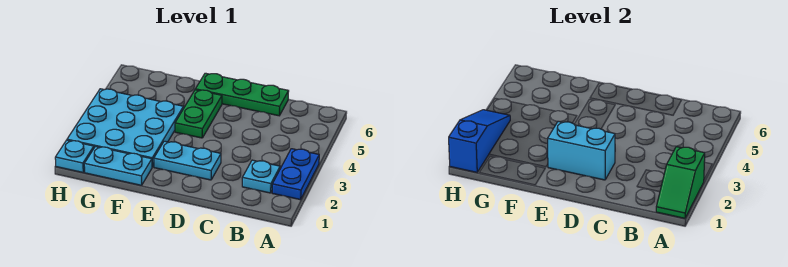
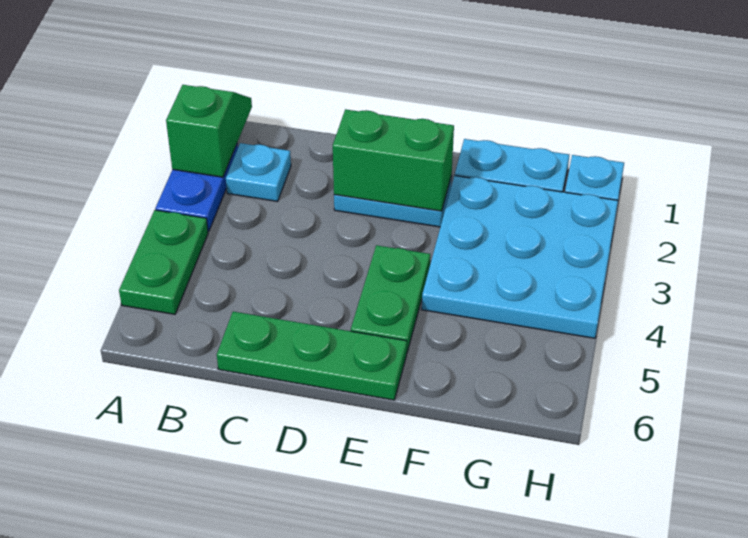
none -> green 1x2 plate [119,210,208,314]
cyan 1x2 brick [548,121,615,180] -> green 1x2 brick [333,109,454,211]
blue 1x3 slope [449,110,510,172] -> none

